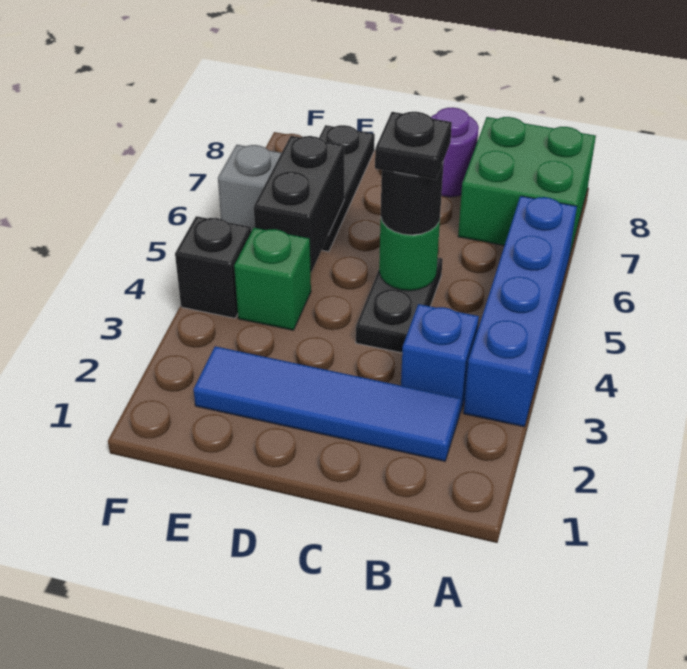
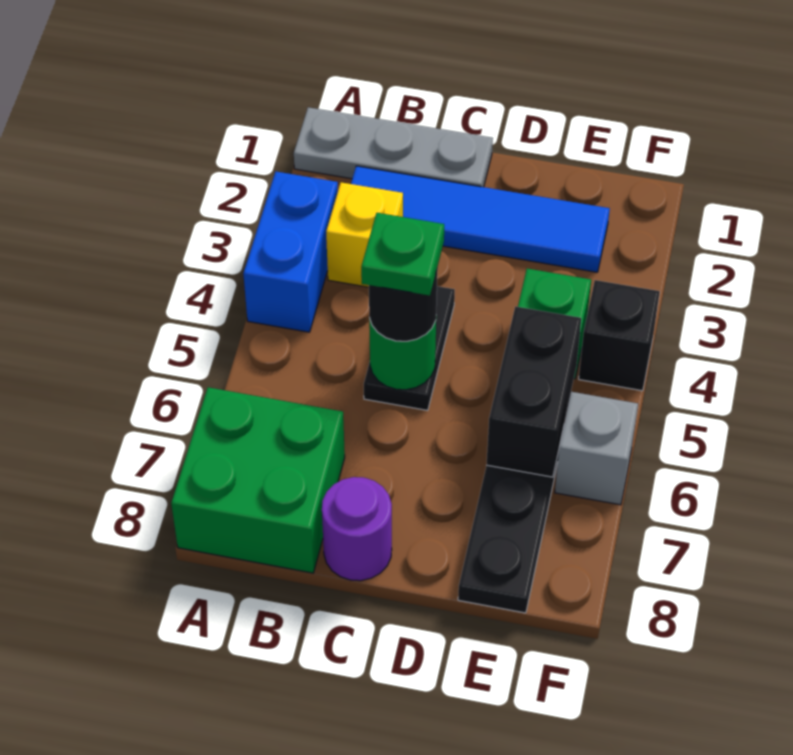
none -> grey 1x3 plate [294,107,493,187]
blue 1x4 brick [463,196,577,427] -> blue 1x2 brick [243,172,338,332]
blue 1x1 brick [401,304,479,413] -> yellow 1x1 brick [326,182,403,287]
black 1x1 plate [375,112,452,179] -> green 1x1 plate [361,213,444,296]

